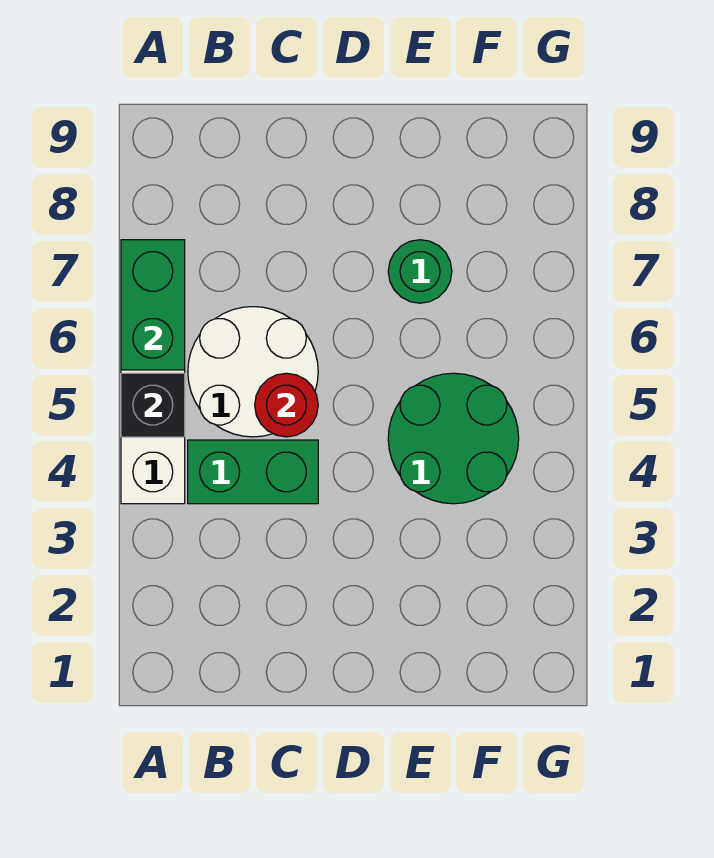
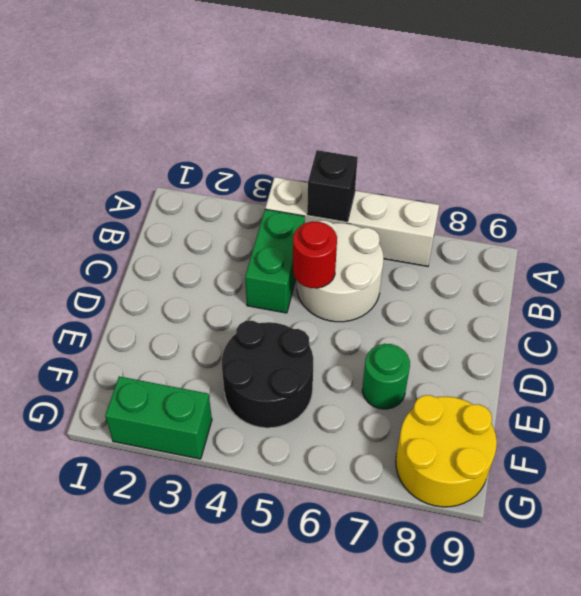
green 1x2 brick [121,240,185,370] -> green 1x2 brick moved to [105,376,212,459]
green 2x2 round brick [388,373,519,504] -> black 2x2 round brick [222,321,313,428]
none -> yellow 2x2 round brick [396,395,497,507]

